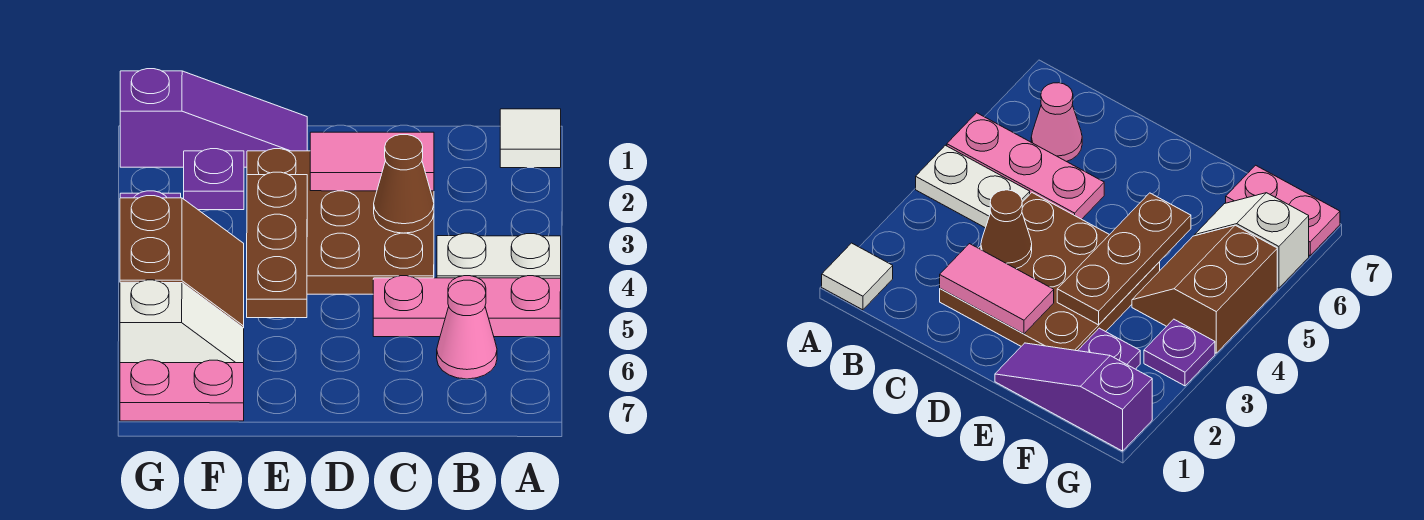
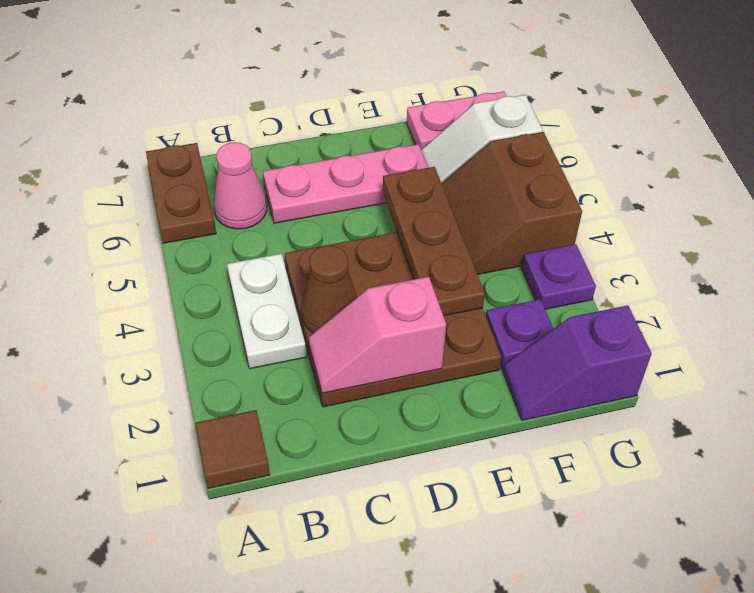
white 1x1 tile [500,109,561,168] -> brown 1x1 tile [195,410,270,489]
white 1x2 plate [437,233,561,278] -> white 1x2 plate turned to [227,254,306,369]
pink 1x3 plate [373,276,561,337] -> pink 1x3 plate moved to [263,144,428,223]
none -> brown 1x2 plate [146,143,216,243]
pink 1x2 tile [310,132,434,191] -> pink 1x2 slope [309,277,446,393]
purple 1x3 slope [120,69,307,167] -> purple 1x2 slope [503,305,652,420]

